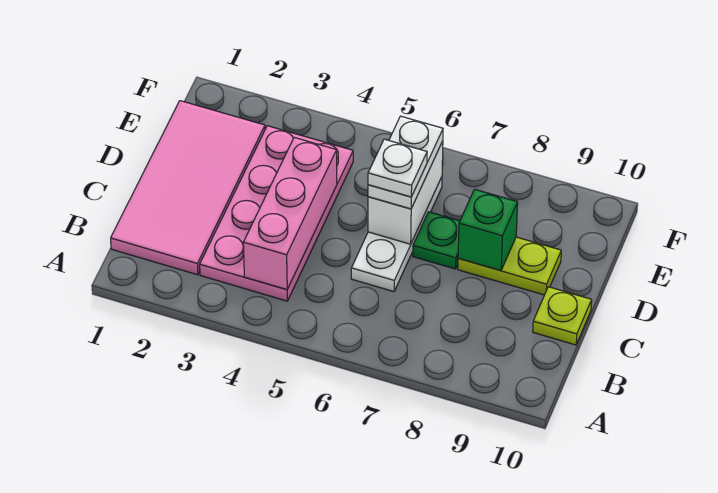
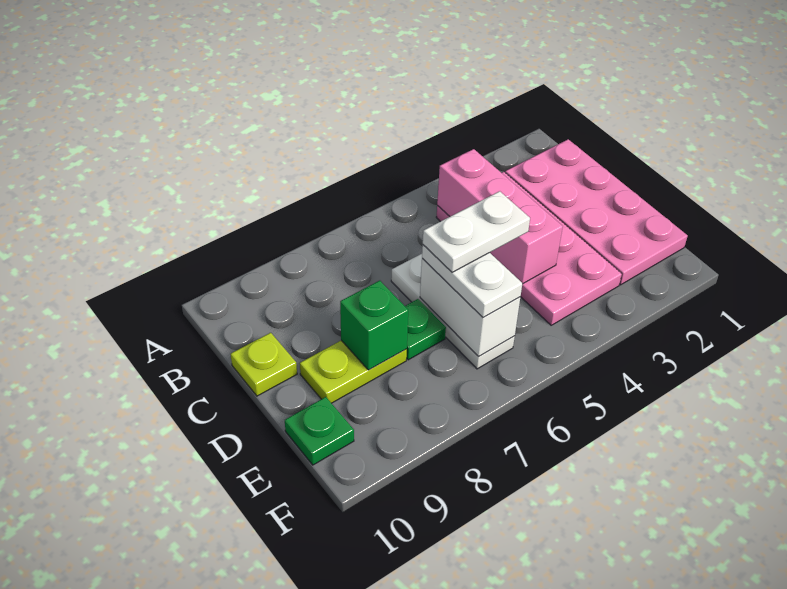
pink 2x4 tile [111,101,265,275] -> pink 2x4 plate [505,139,688,285]
white 1x1 plate [368,139,427,197] -> white 1x2 plate [423,191,530,272]
none -> green 1x1 plate [285,397,354,465]

